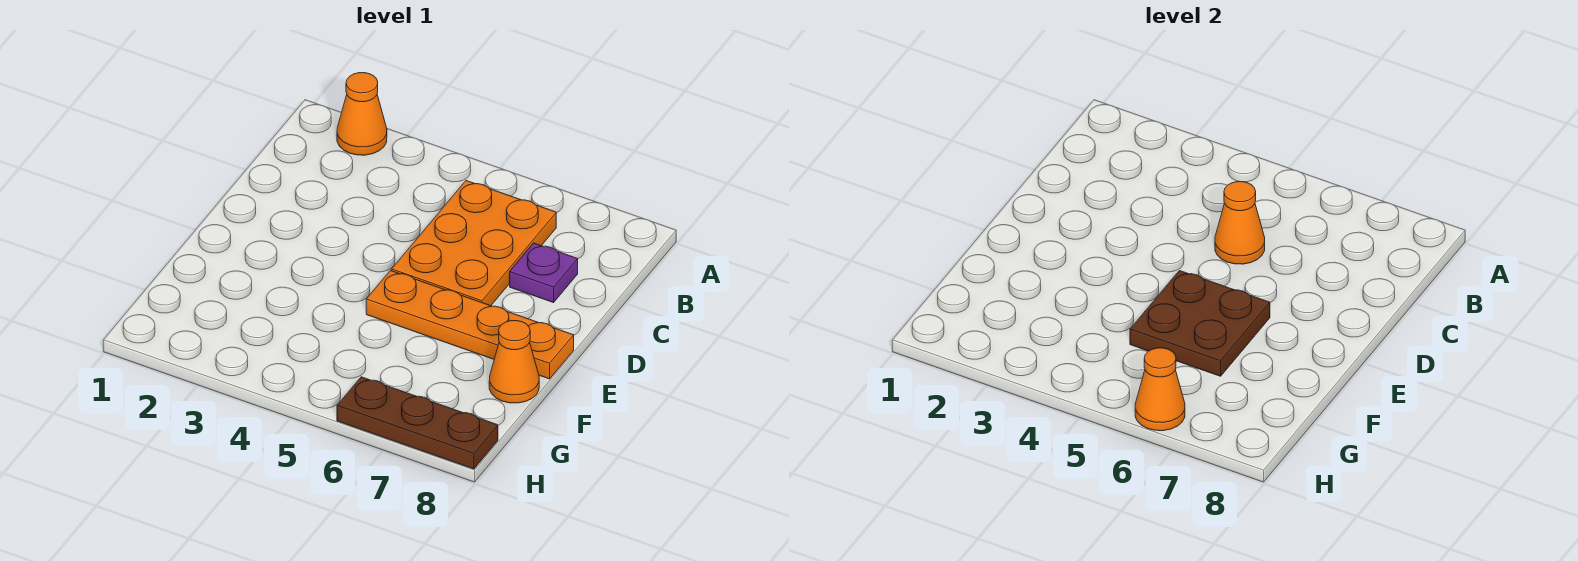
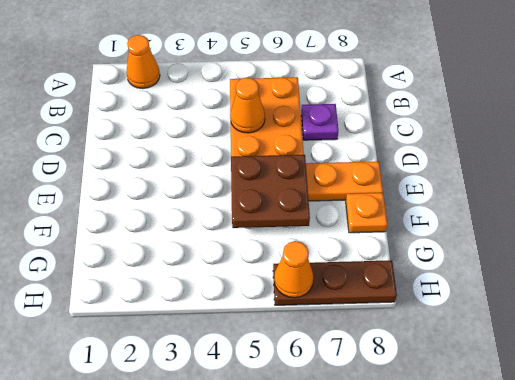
orange 1x1 cone [489,321,539,403] -> orange 1x1 plate [346,193,387,233]

